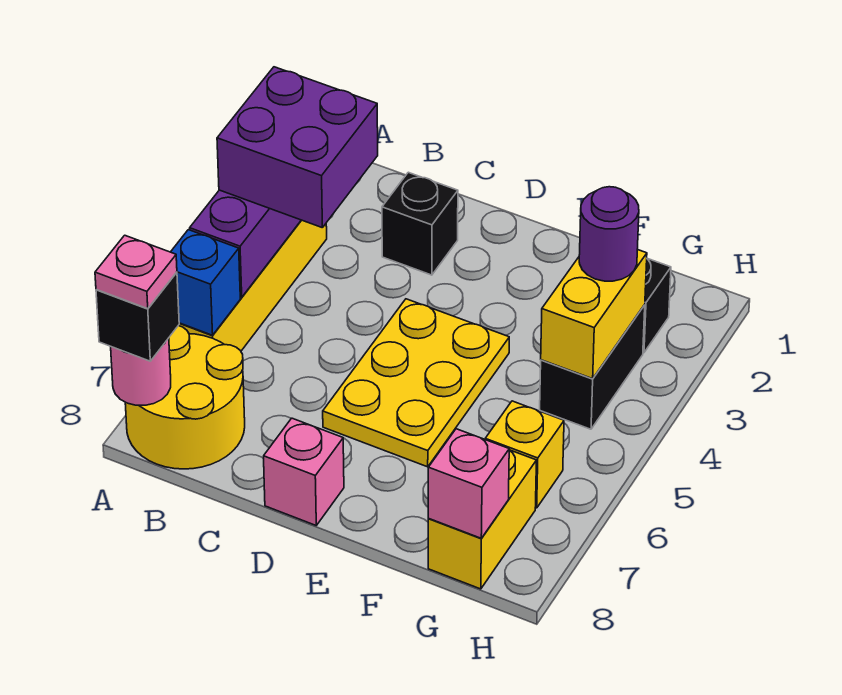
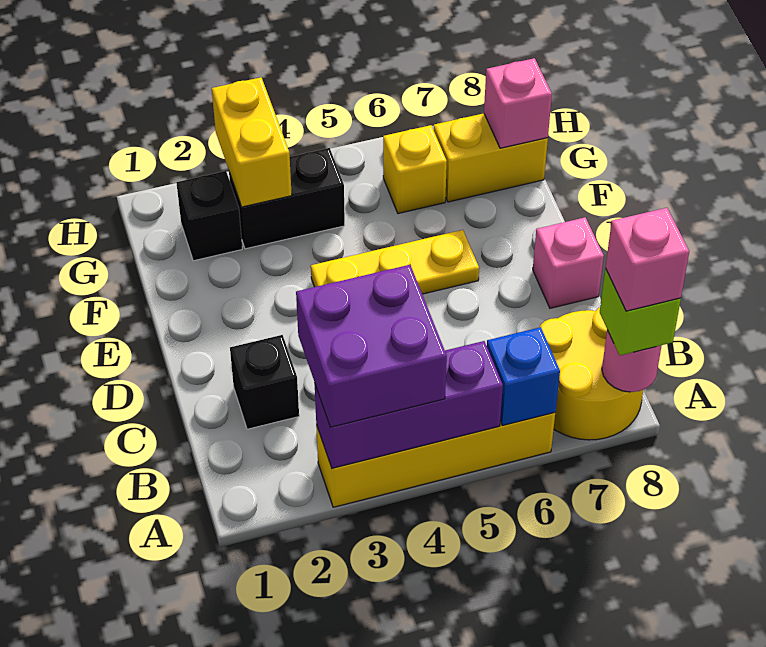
black 1x1 brick [96,272,179,361] -> lime 1x1 brick [600,268,681,355]
pink 1x1 plate [95,235,177,309] -> pink 1x1 brick [605,208,689,311]
yellow 2x3 plate [323,299,509,467] -> yellow 1x3 plate [311,230,479,294]
yellow 1x2 brick [541,249,647,379] -> yellow 1x2 brick turned to [212,77,292,207]
purple 1x1 round brick [579,187,639,281] -> none

